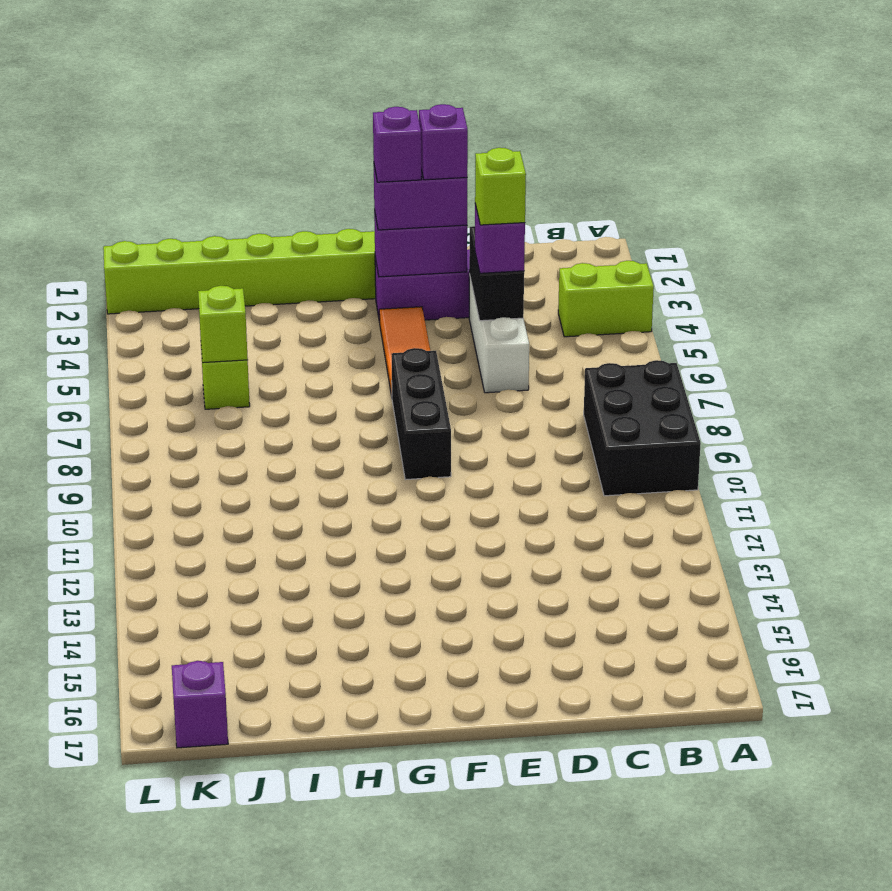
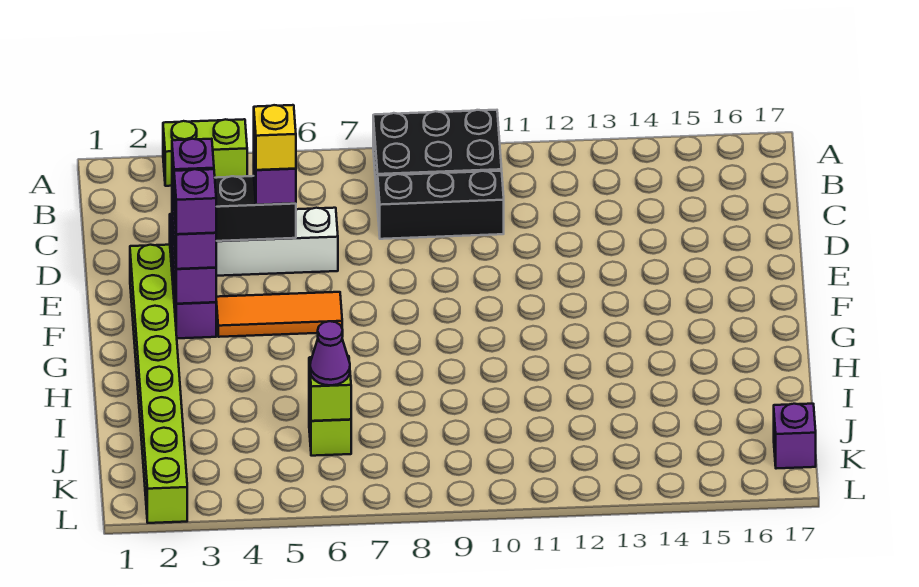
lime 1x2 brick [558,261,654,337] -> lime 1x2 brick turned to [163,119,247,186]
lime 1x1 brick [475,148,526,225] -> yellow 1x1 brick [254,105,296,170]
black 1x3 brick [392,348,451,480] -> black 1x3 brick moved to [378,171,504,239]
none -> purple 1x1 cone [310,321,350,385]

